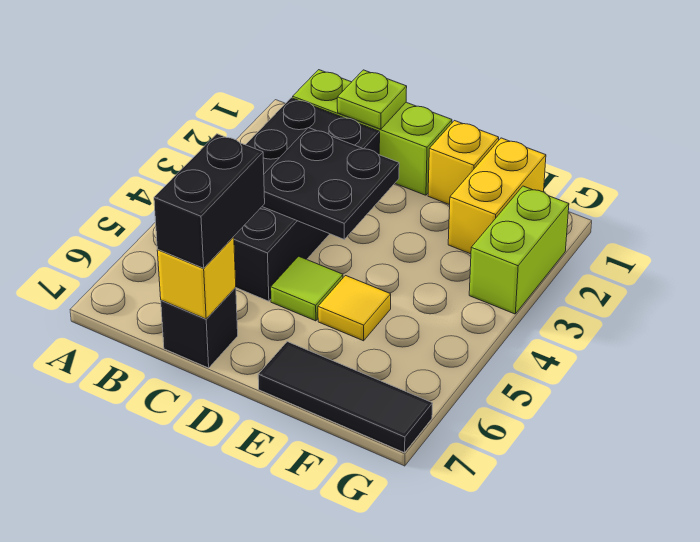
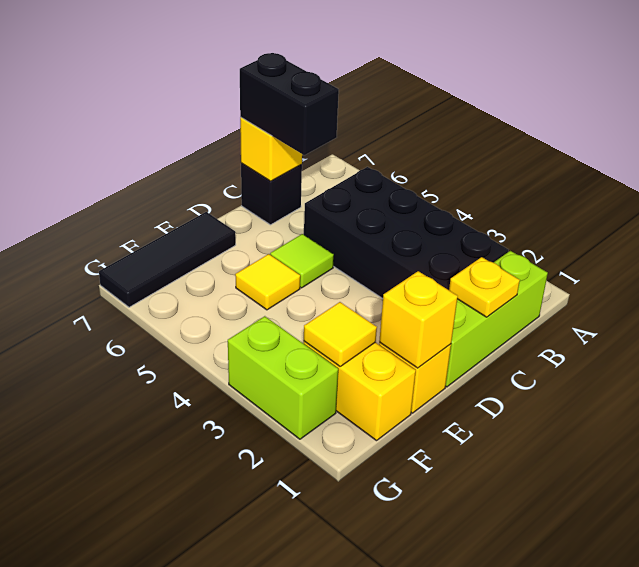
lime 1x1 plate [337,70,407,129] -> yellow 1x1 plate [449,257,520,317]
black 2x2 plate [262,128,399,239] -> none
none -> yellow 1x1 brick [379,271,458,368]
none -> yellow 1x1 tile [304,302,377,366]

